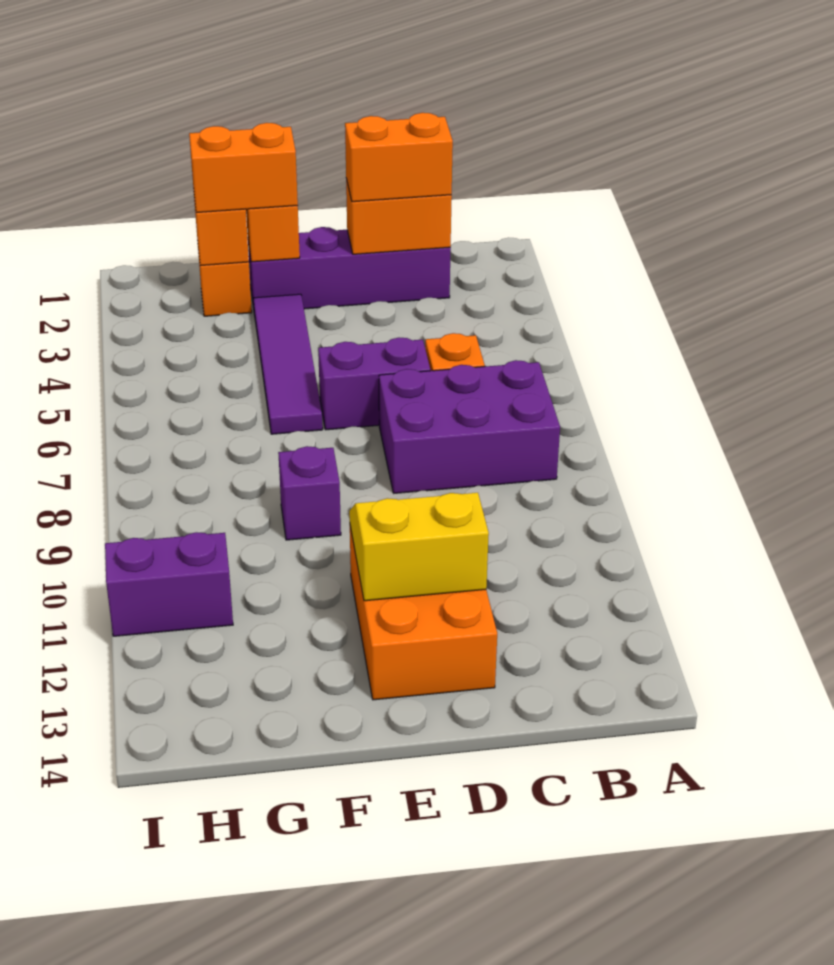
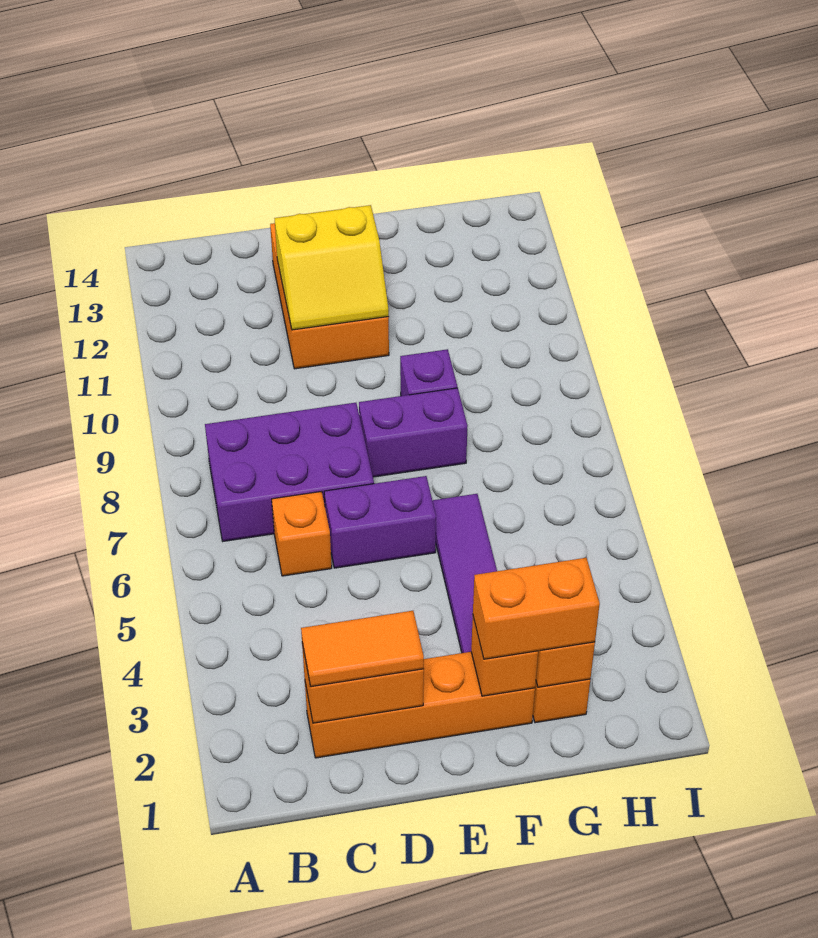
purple 1x4 brick [248,227,451,309] -> orange 1x4 brick [305,652,535,758]
orange 1x2 brick [345,113,453,202] -> orange 1x2 tile [301,611,424,687]
purple 1x2 brick [105,532,233,636] -> purple 1x2 brick moved to [359,388,467,477]

